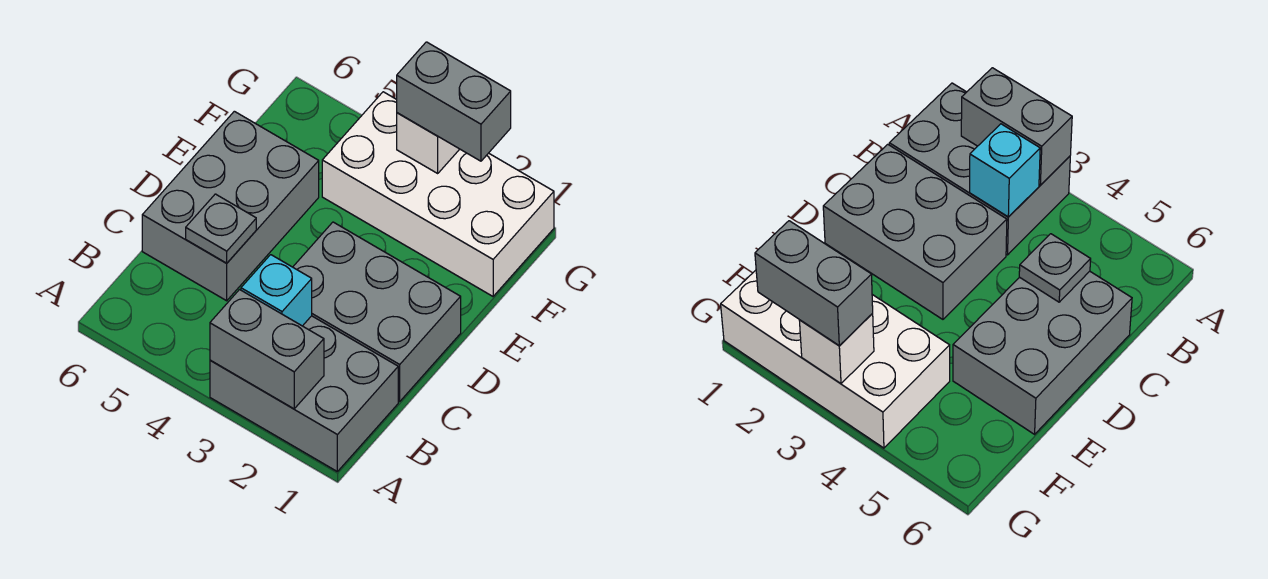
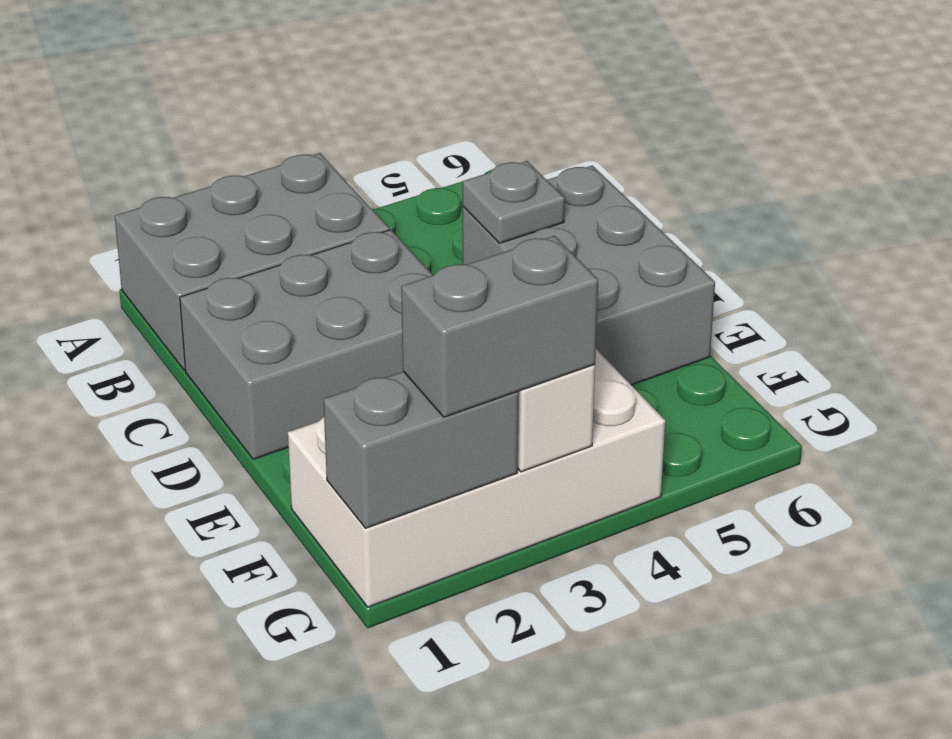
grey 1x2 brick [210,290,324,409] -> grey 1x2 brick moved to [324,372,518,528]
cyan 1x1 brick [241,255,312,326] -> none

